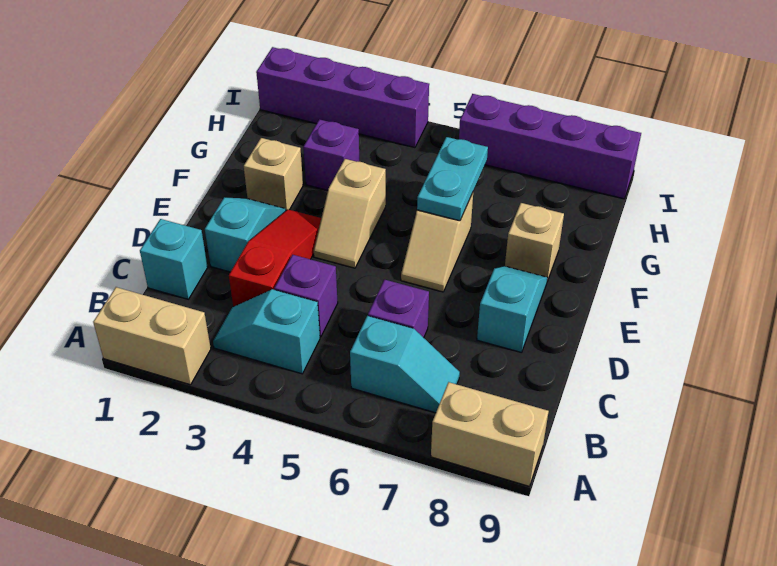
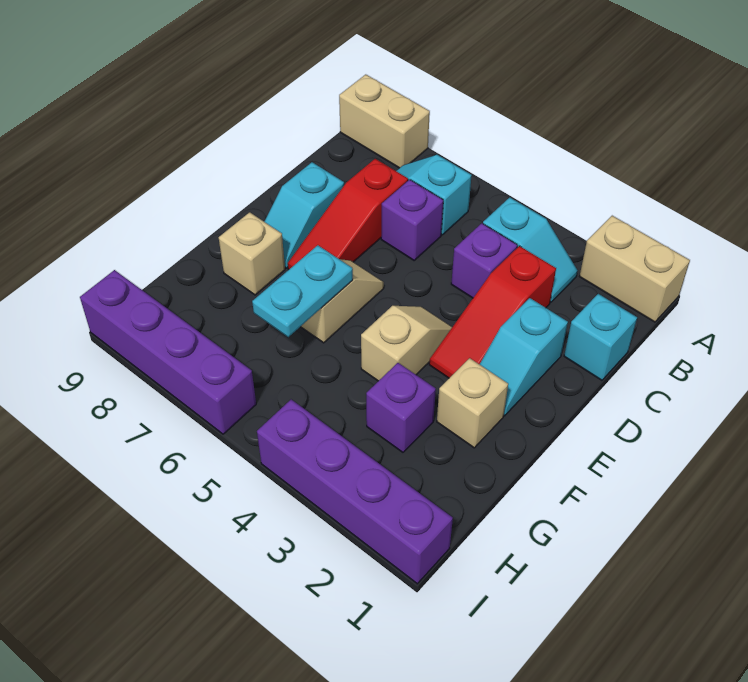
none -> red 1x3 slope [288,159,408,270]

